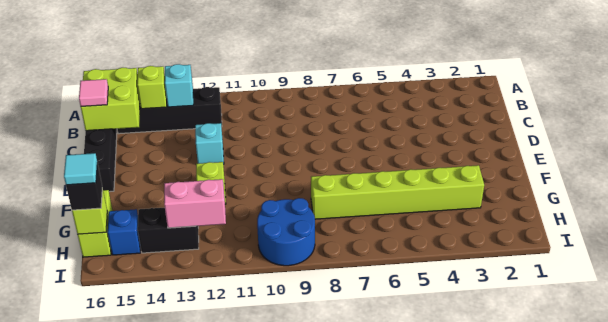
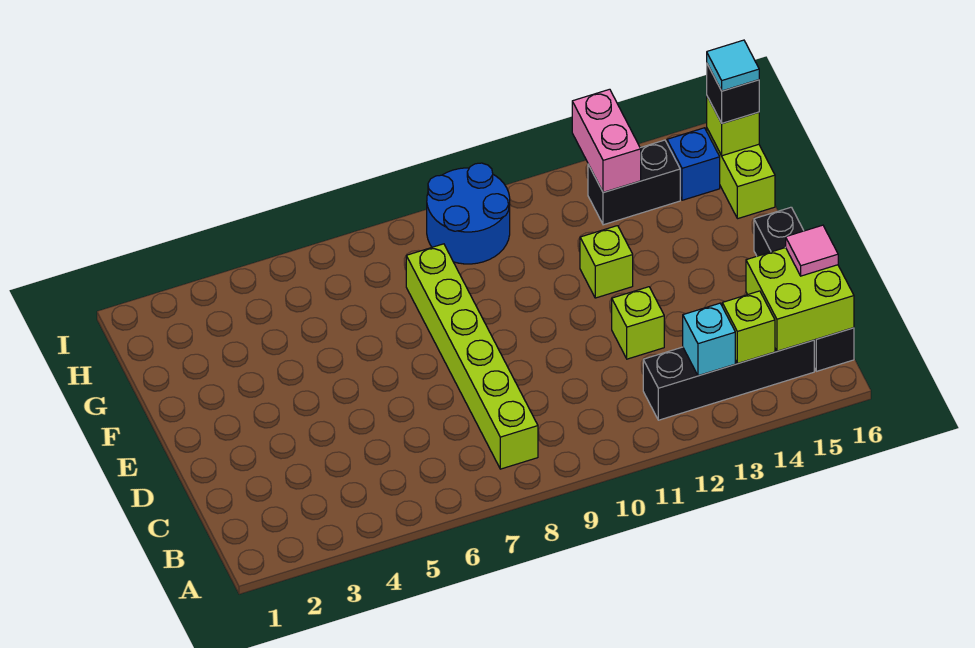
cyan 1x1 brick [195,123,224,164] -> lime 1x1 brick [612,287,664,359]
lime 1x6 brick [311,165,484,219] -> lime 1x6 brick turned to [406,244,538,469]
pink 1x2 brick [164,179,226,228] -> pink 1x2 brick turned to [572,89,641,193]

